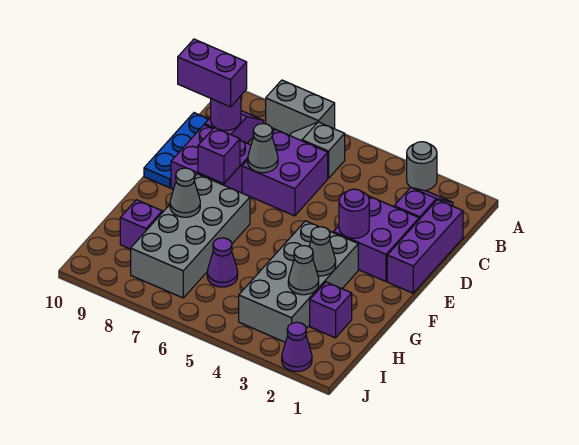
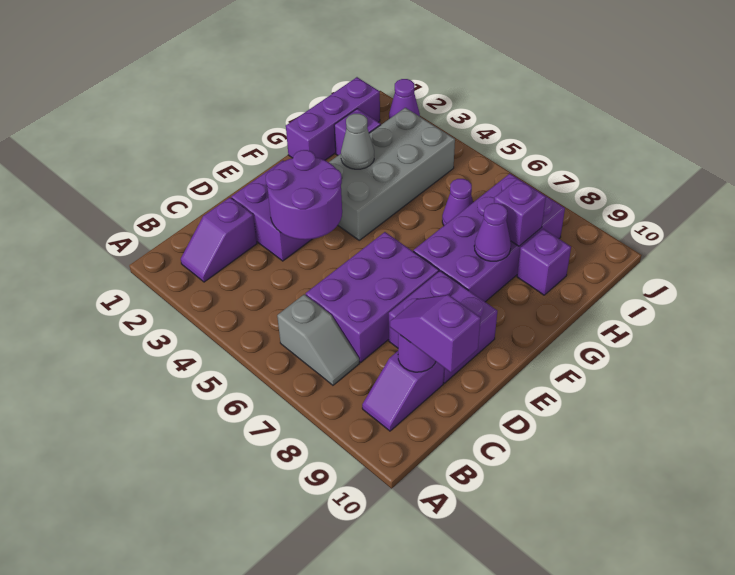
grey 1x1 round brick [407,142,437,191] -> none
grey 1x2 brick [266,80,335,135] -> none
purple 1x3 brick [387,200,463,293] -> purple 1x3 brick moved to [286,77,380,160]
purple 2x2 brick [242,129,328,216] -> purple 2x3 brick [306,232,439,362]
purple 1x2 brick [178,39,247,107] -> purple 1x2 slope [390,295,481,372]
blue 1x3 plate [144,113,209,188] -> none
grey 1x1 cone [248,124,278,173] -> none
purple 1x1 round brick [339,189,369,238] -> purple 2x2 round brick [266,150,342,240]
purple 1x1 brick [198,128,240,184] -> purple 1x1 brick moved to [494,179,546,246]
grey 2x4 brick [131,174,250,298] -> purple 2x4 brick [413,174,565,302]
grey 1x1 cone [170,168,200,217] -> purple 1x1 cone [474,203,511,261]
grey 1x1 cone [288,246,319,295] -> none

